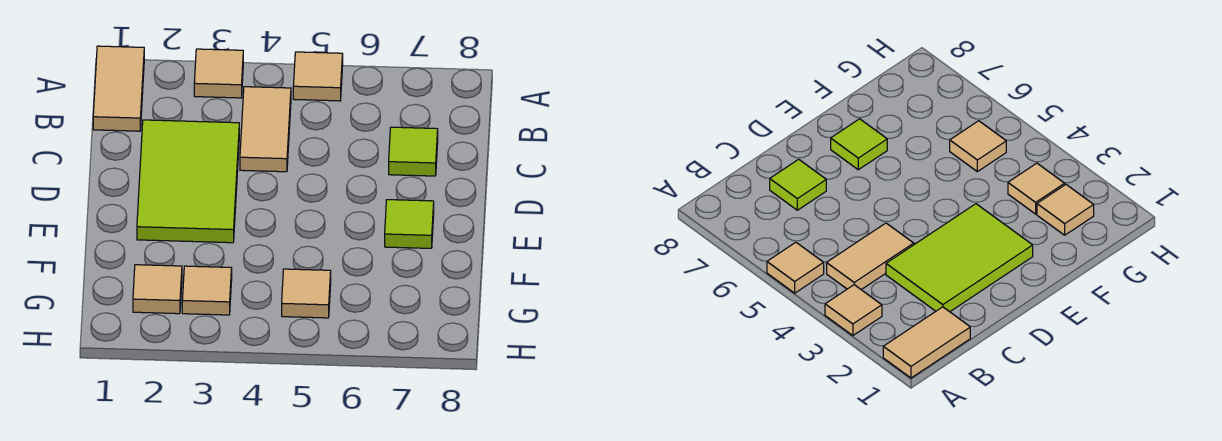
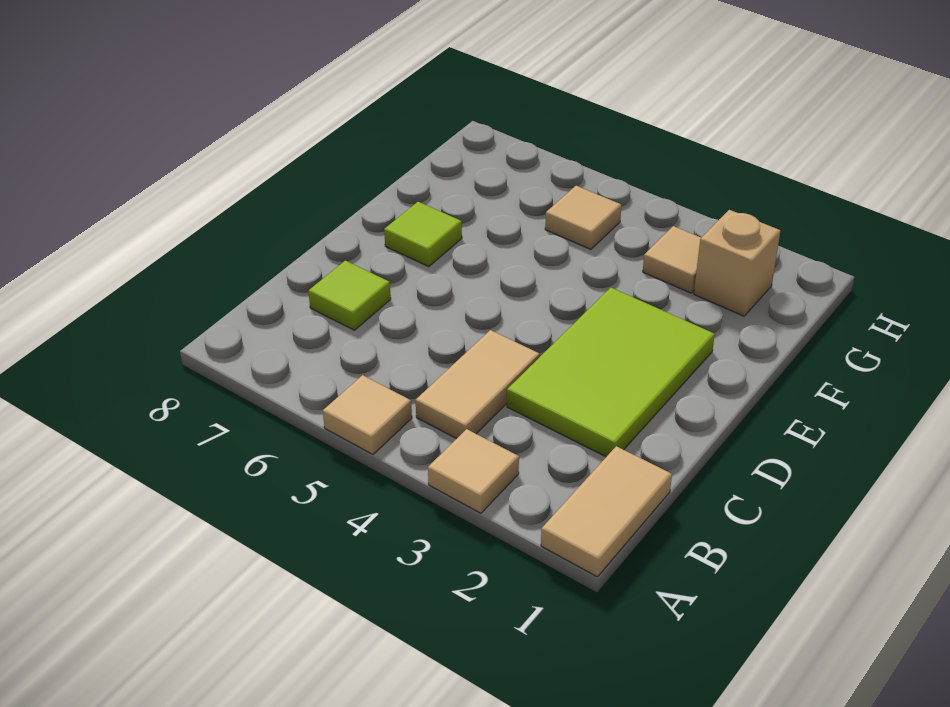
tan 1x1 tile [133,265,182,314] -> tan 1x1 brick [694,210,780,316]

